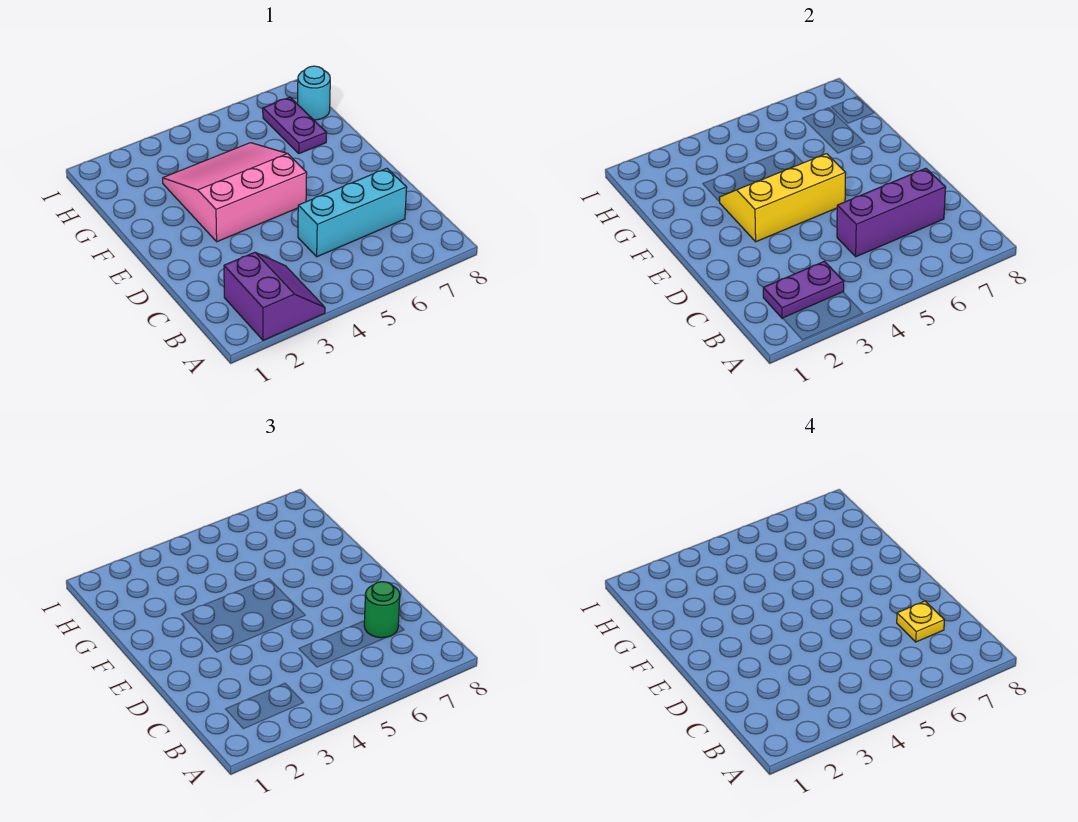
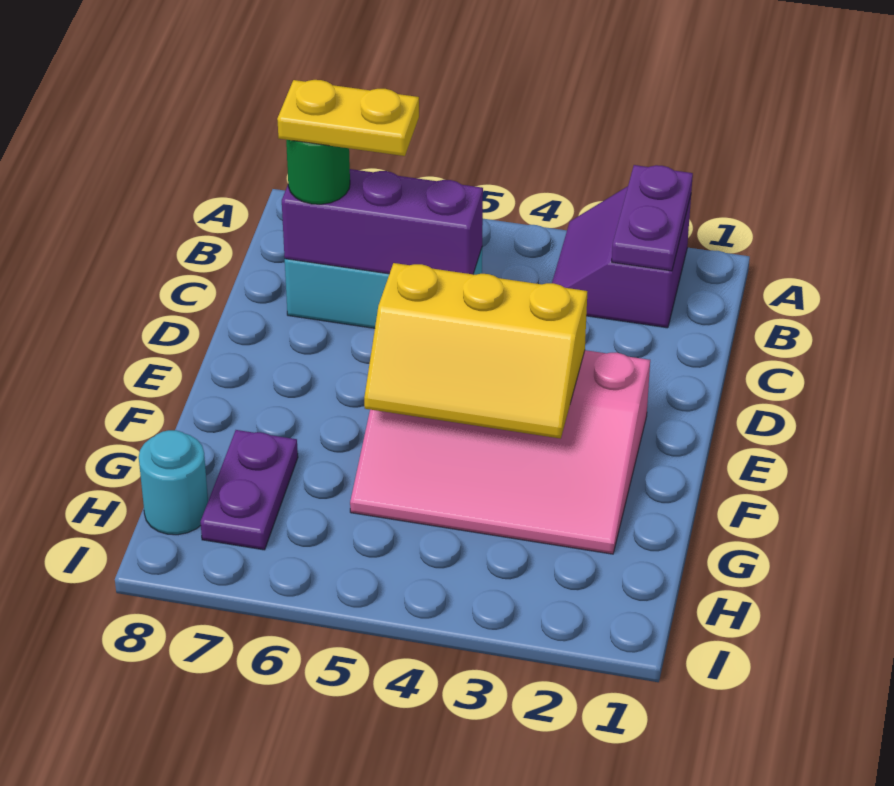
purple 1x2 plate [763,261,844,318] -> purple 1x2 plate turned to [612,165,693,271]
yellow 1x1 plate [897,601,944,642] -> yellow 1x2 plate [277,80,419,156]
pink 3x3 slope [163,143,307,242] -> pink 3x4 slope [350,350,650,554]

